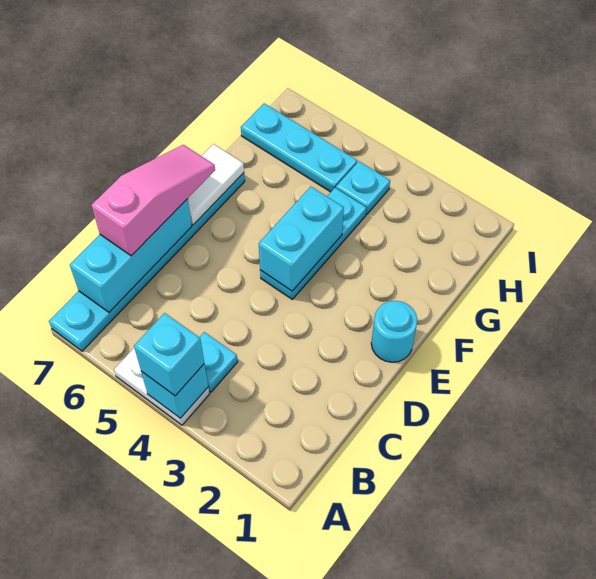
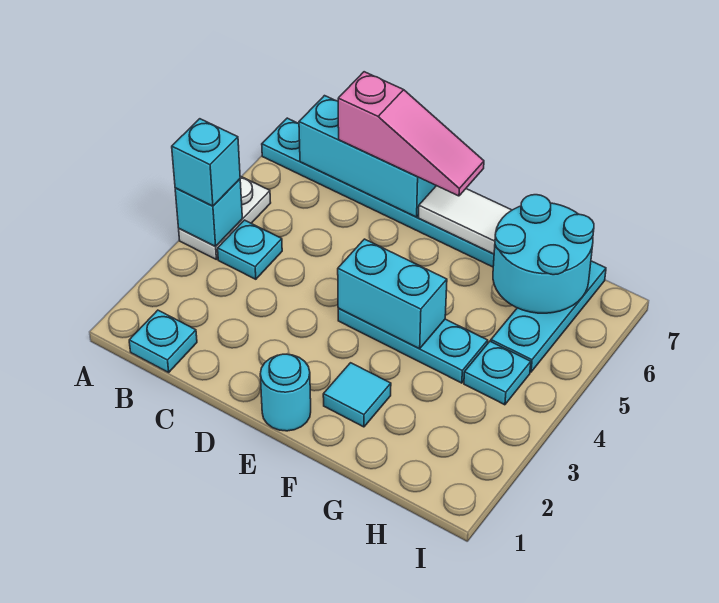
none -> cyan 1x1 plate [129,310,197,372]
none -> cyan 1x1 tile [323,363,391,427]
none -> cyan 2x2 round brick [493,195,594,313]

